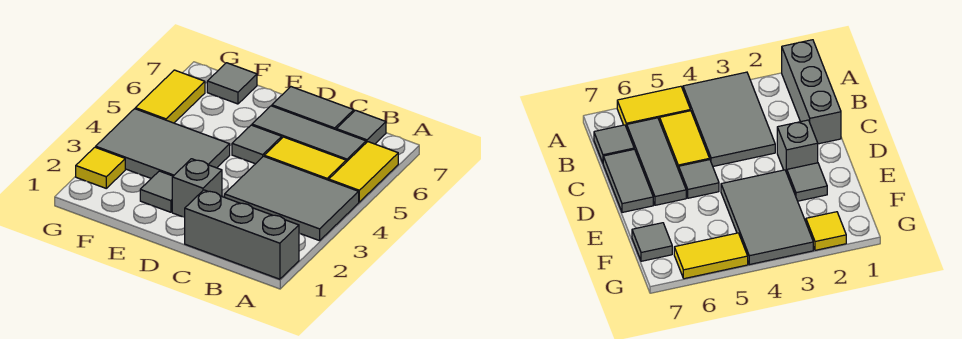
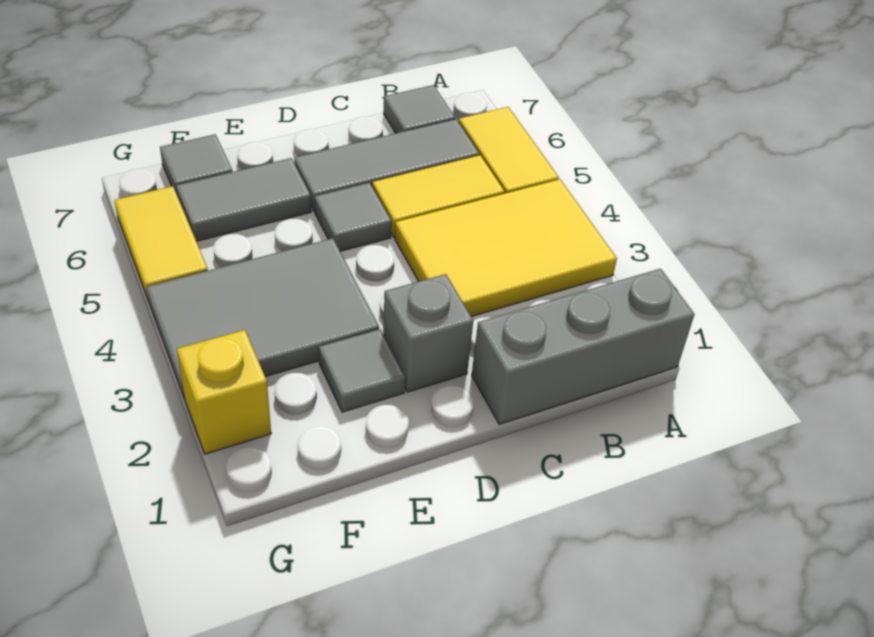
grey 2x3 tile [225,156,359,241] -> yellow 2x3 tile [395,179,617,317]
grey 1x2 tile [272,87,354,130] -> grey 1x2 tile moved to [176,158,311,241]
yellow 1x1 tile [76,147,125,188] -> yellow 1x1 brick [177,330,271,454]

